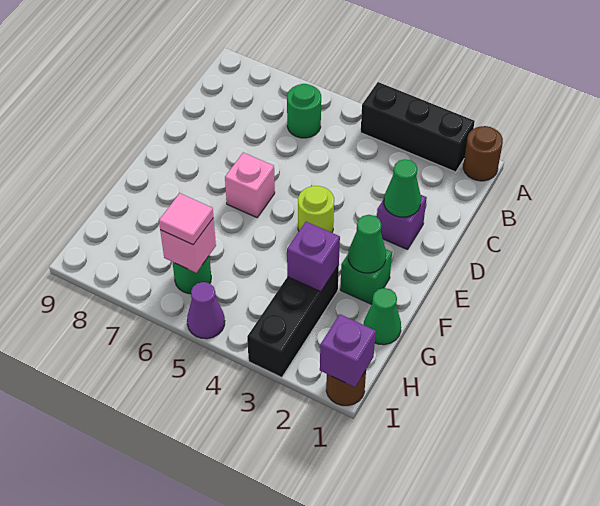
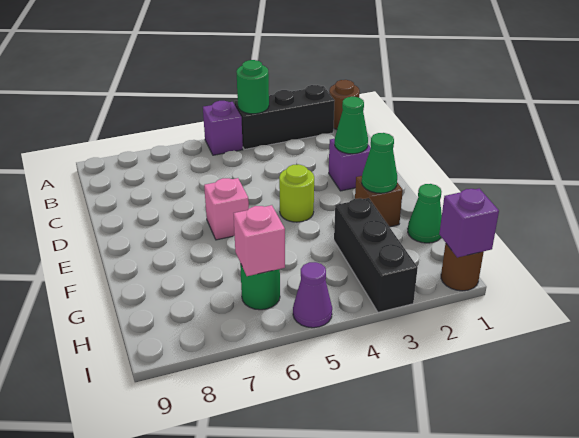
green 1x1 round brick [287,84,321,138] -> green 1x1 round brick moved to [236,60,269,114]
green 1x1 brick [340,249,392,305] -> brown 1x1 brick [355,176,403,227]
purple 1x1 brick [287,222,340,292] -> purple 1x1 brick moved to [203,101,243,155]
pink 1x1 tile [159,193,213,245] -> none

